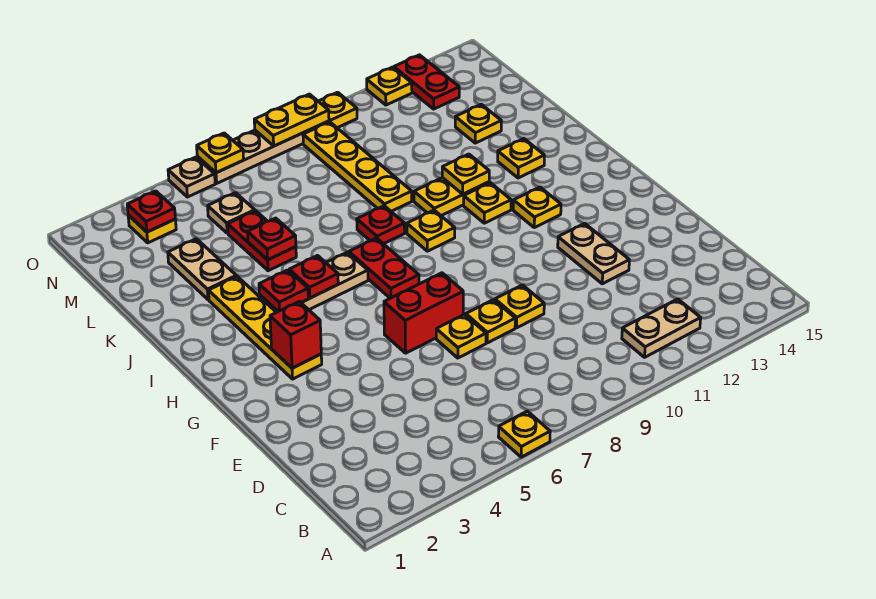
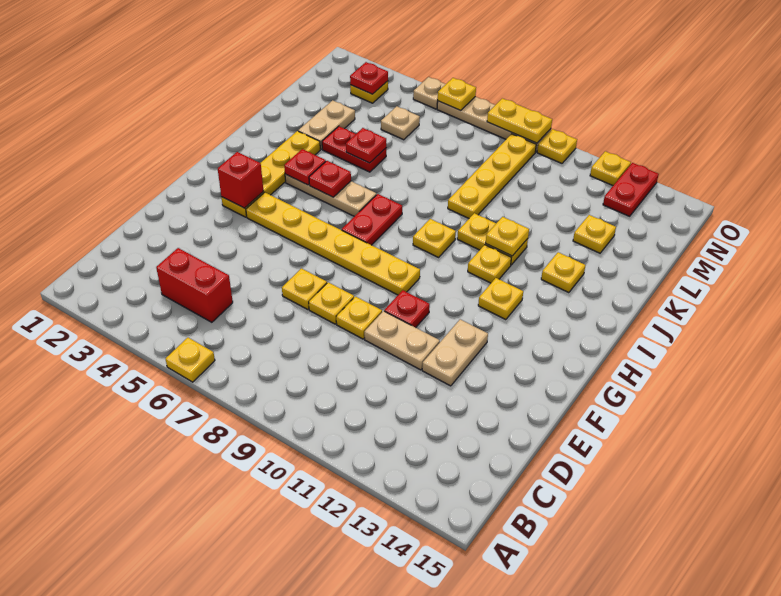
tan 1x2 plate [622,299,701,357] -> tan 1x2 plate moved to [364,311,440,370]
red 1x2 brick [384,273,463,353] -> red 1x2 brick moved to [156,248,233,322]
none -> yellow 1x6 plate [246,192,420,295]
red 1x1 plate [357,206,405,244] -> red 1x1 plate moved to [384,290,430,328]
red 1x2 plate [228,211,296,271] -> red 1x2 plate turned to [322,126,386,172]

